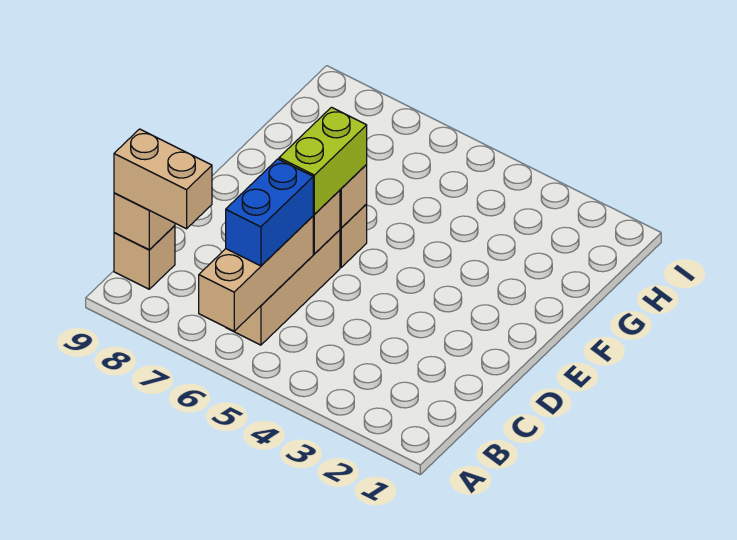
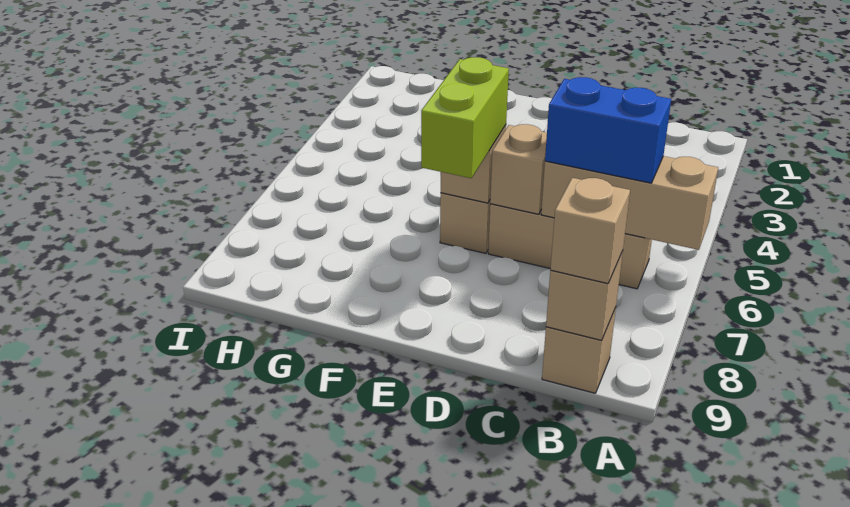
tan 1x2 brick [114,129,212,229] -> tan 1x1 brick [550,178,630,284]
lime 1x2 brick [279,107,367,214] -> lime 1x2 brick turned to [421,57,509,178]

